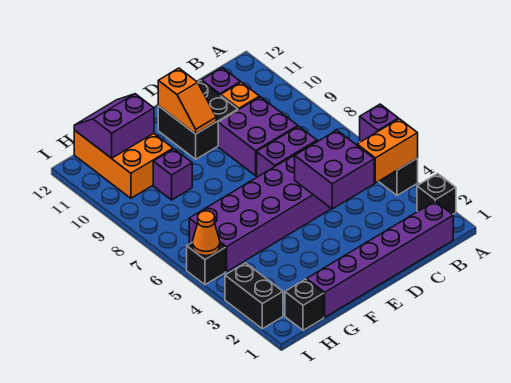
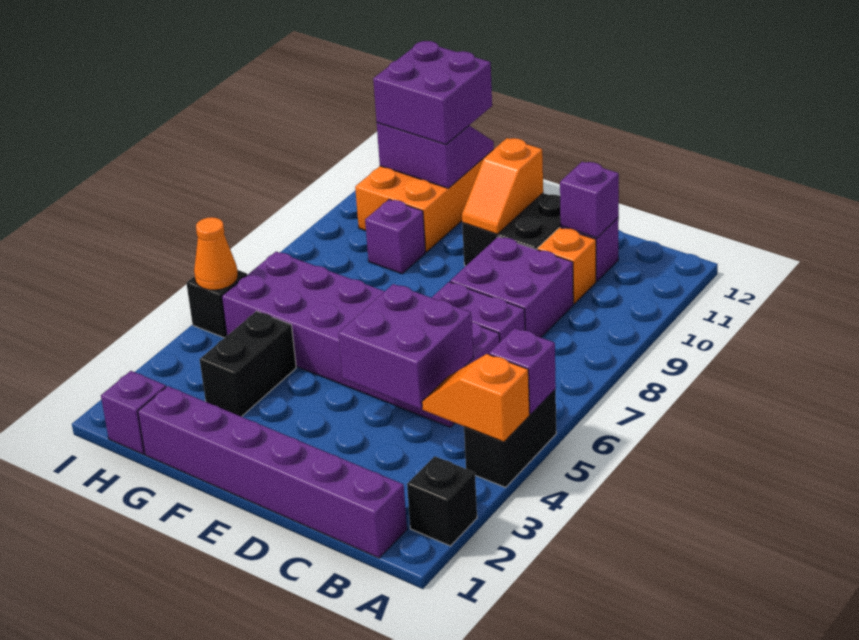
orange 1x2 brick [357,119,418,183] -> orange 1x2 slope [422,354,530,442]
none -> purple 1x1 brick [560,162,619,238]
none -> purple 2x2 brick [373,41,492,145]
black 1x1 brick [285,279,324,330] -> purple 1x1 brick [101,371,166,454]
black 1x2 brick [225,263,283,329] -> black 1x2 brick moved to [200,311,296,417]

